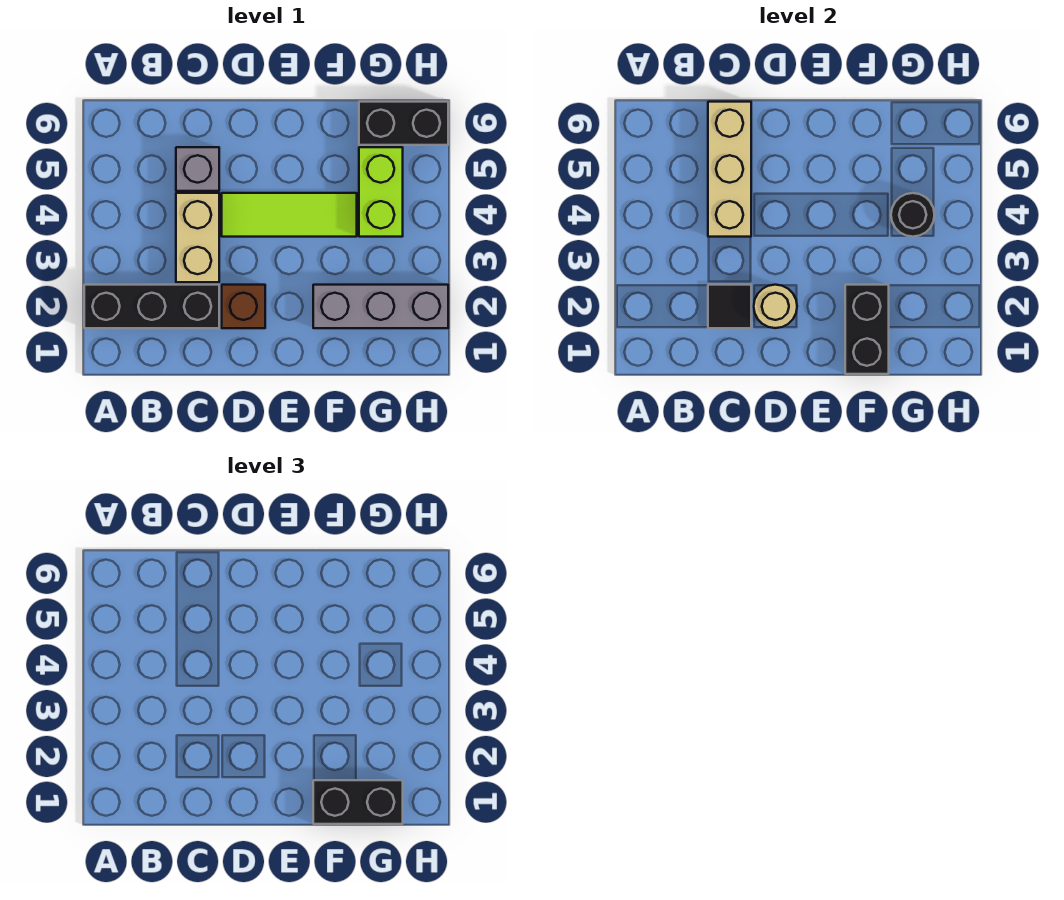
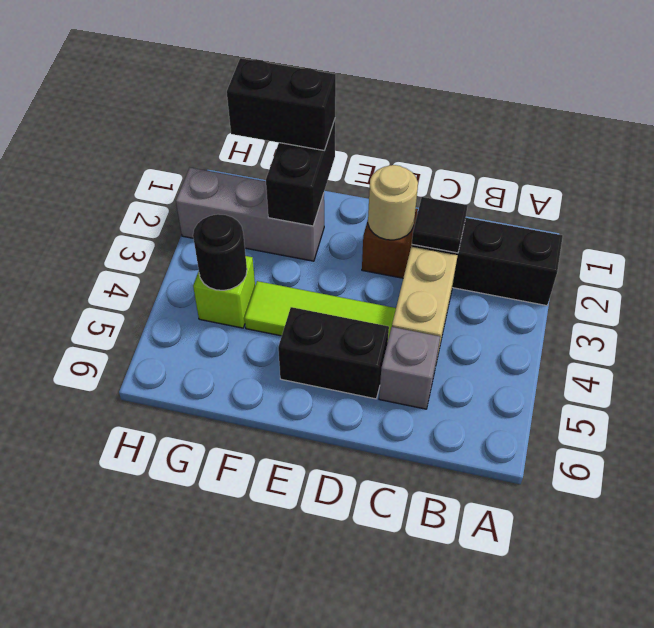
tan 1x3 brick [708,102,751,237] -> none
lime 1x2 brick [359,147,403,237] -> lime 1x1 brick [193,256,255,328]
black 1x2 brick [359,102,448,145] -> black 1x2 brick moved to [278,307,389,399]

